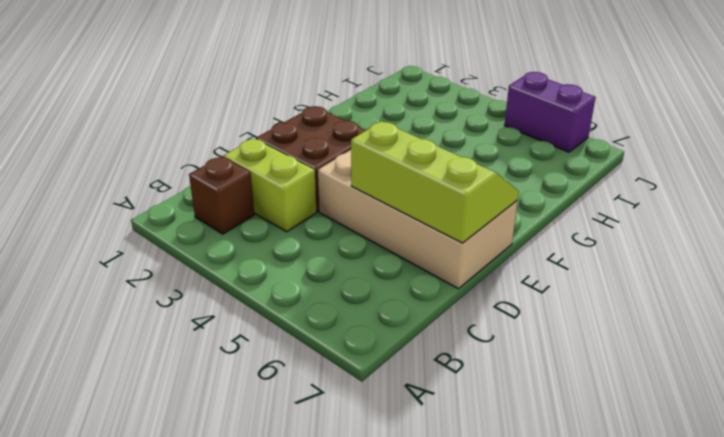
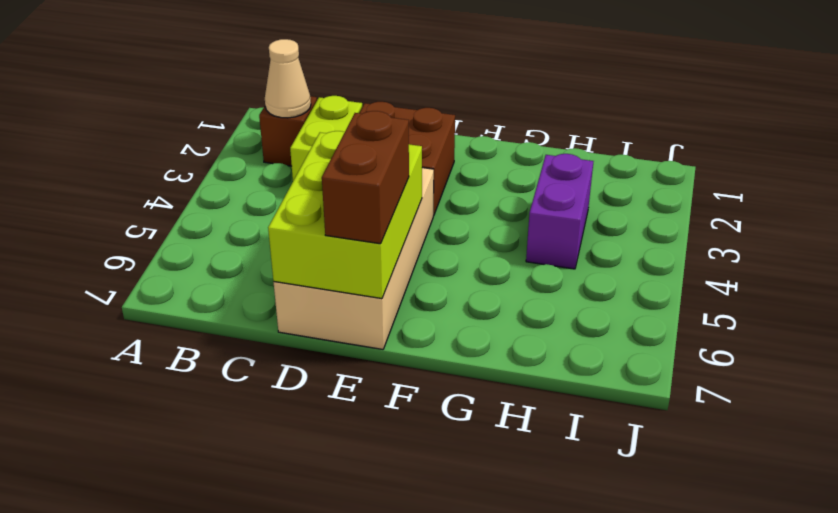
none -> tan 1x1 cone [265,39,311,118]
lime 2x3 slope [351,121,519,243] -> lime 2x3 brick [268,131,422,299]
none -> brown 1x2 brick [322,111,409,244]
purple 1x2 brick [505,72,596,152] -> purple 1x2 brick moved to [526,154,594,269]

